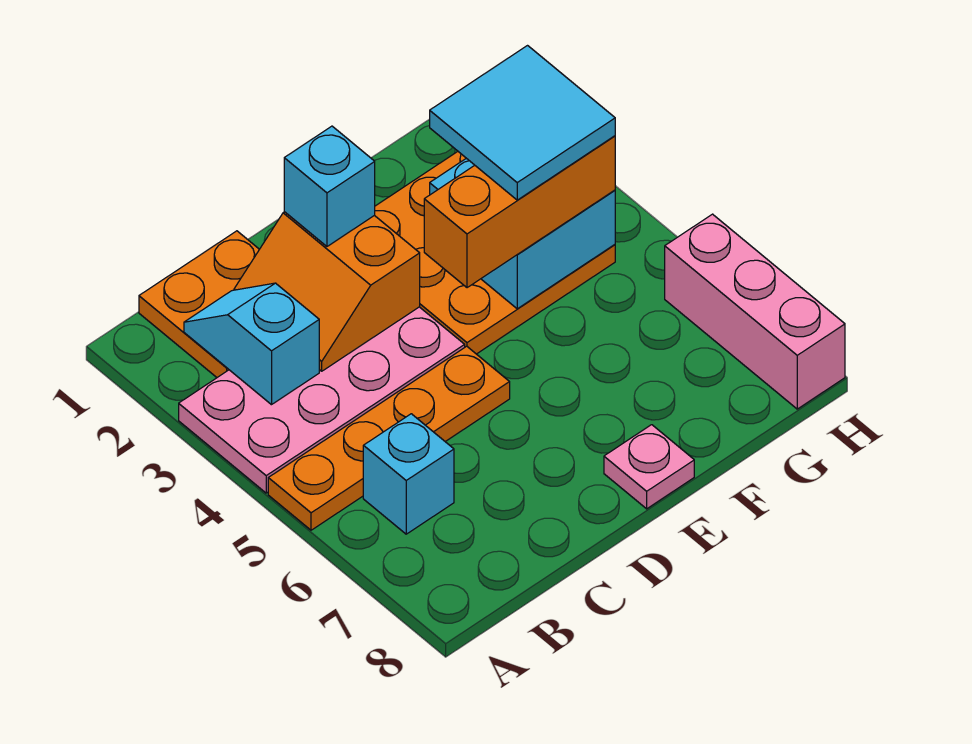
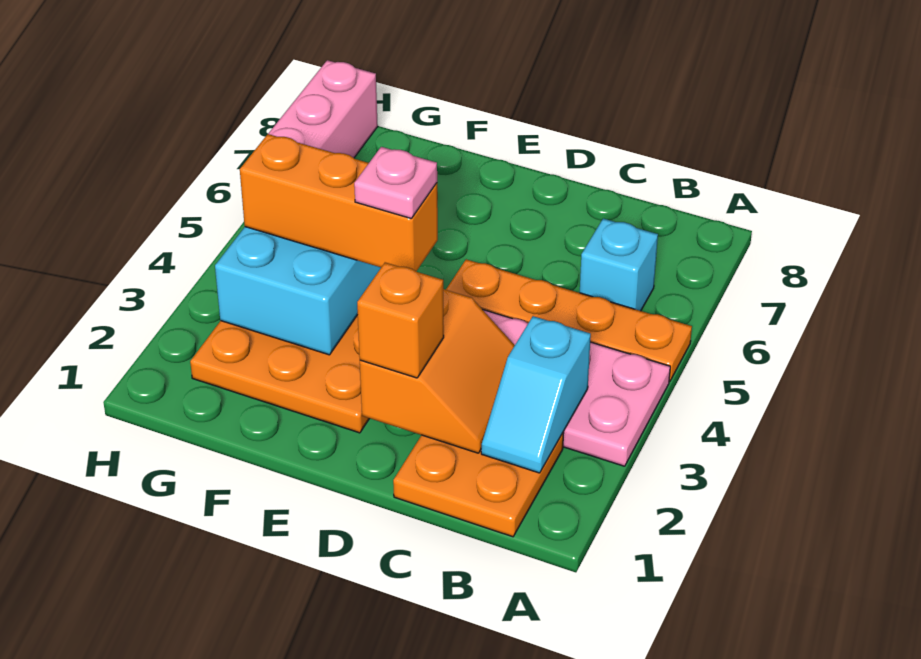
cyan 1x1 brick [284,126,375,246] -> orange 1x1 brick [357,262,444,378]
pink 1x1 plate [604,425,694,509] -> pink 1x1 plate moved to [354,147,437,219]
cyan 2x2 tile [430,46,615,200] -> none

